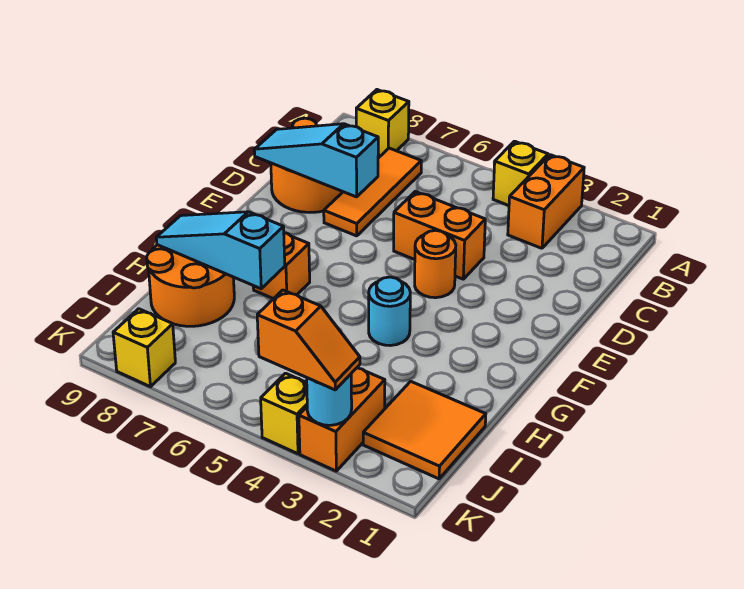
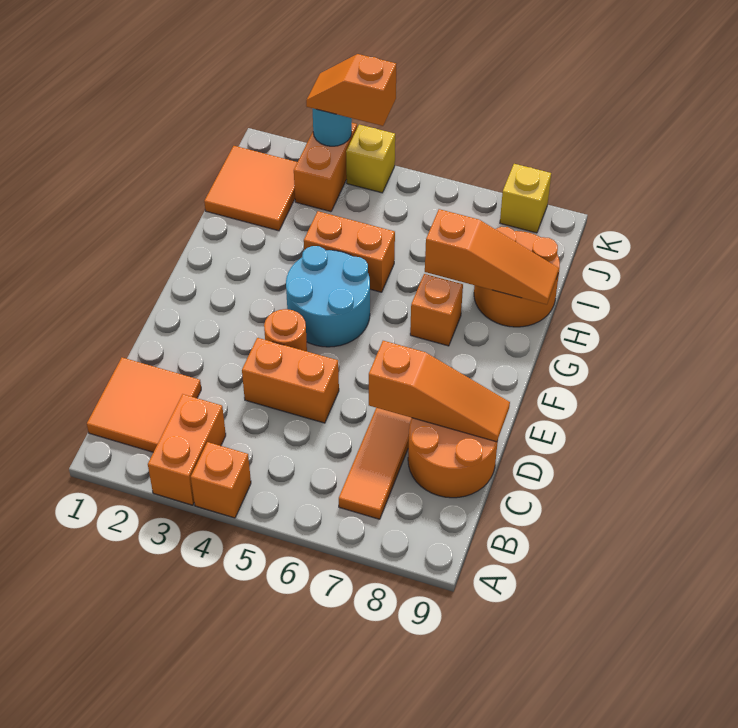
yellow 1x1 brick [493,141,548,205] -> orange 1x1 brick [191,442,251,518]
yellow 1x1 brick [356,90,409,156] -> none
none -> orange 2x2 tile [87,358,201,452]
cyan 1x3 slope [254,124,378,197] -> orange 1x3 slope [369,341,510,442]
cyan 1x1 round brick [369,277,410,346] -> cyan 2x2 round brick [286,246,370,347]
none -> orange 1x2 brick [304,211,395,292]
cyan 1x3 slope [156,212,285,289] -> orange 1x3 slope [425,209,559,304]

